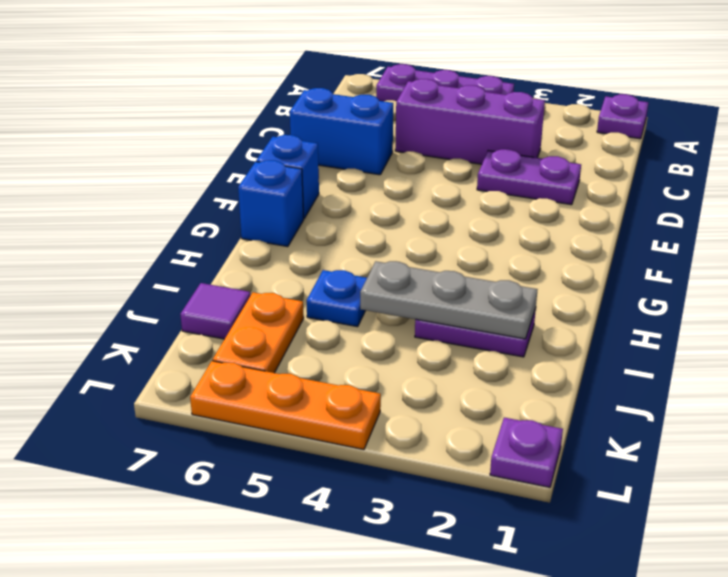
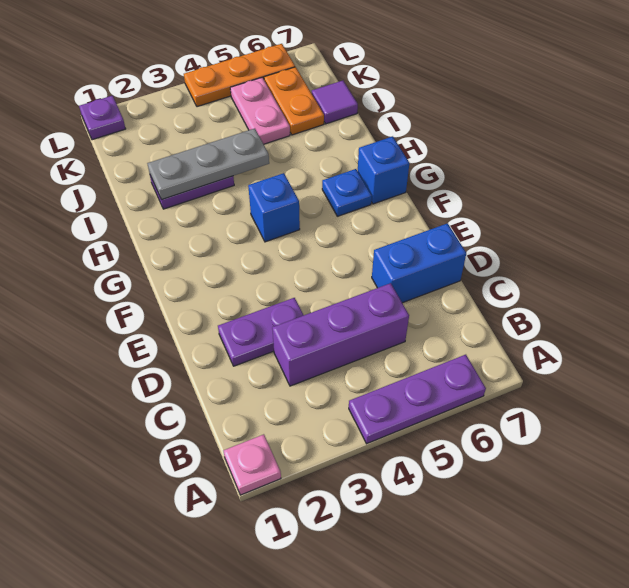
purple 1x1 plate [597,94,648,139] -> pink 1x1 plate [223,434,281,495]
blue 1x1 brick [256,135,319,218] -> blue 1x1 brick moved to [248,173,300,242]
blue 1x1 plate [306,270,367,327] -> blue 1x1 plate moved to [322,169,372,216]
none -> pink 1x2 plate [230,78,290,144]

